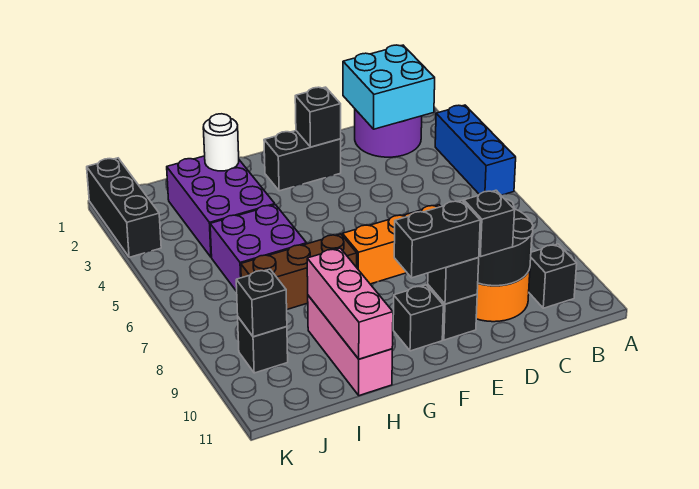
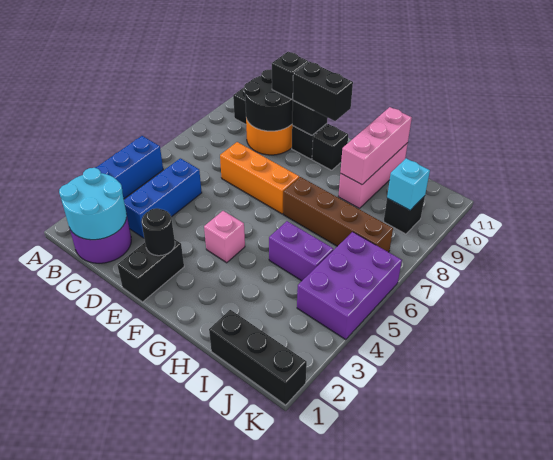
cyan 2x2 brick [343,45,435,129] -> cyan 2x2 round brick [59,168,127,240]
none -> blue 1x3 brick [124,158,202,238]
black 1x2 brick [264,131,341,191] -> black 1x2 brick turned to [117,240,184,302]
black 1x1 brick [295,87,341,147] -> black 1x1 round brick [141,208,175,256]
none -> pink 1x1 brick [204,211,245,263]
brown 1x3 brick [241,234,357,309] -> brown 1x4 brick [283,177,393,252]
purple 2x3 brick [167,156,275,257] -> purple 2x3 brick moved to [297,232,402,340]
white 1x1 round brick [203,114,239,171] -> none
purple 2x2 brick [210,205,307,291] -> purple 1x2 brick [269,221,333,281]
black 1x1 brick [236,269,287,337] -> cyan 1x1 brick [387,158,430,210]
black 1x3 brick [87,158,161,257] -> black 1x3 brick turned to [209,310,307,405]

